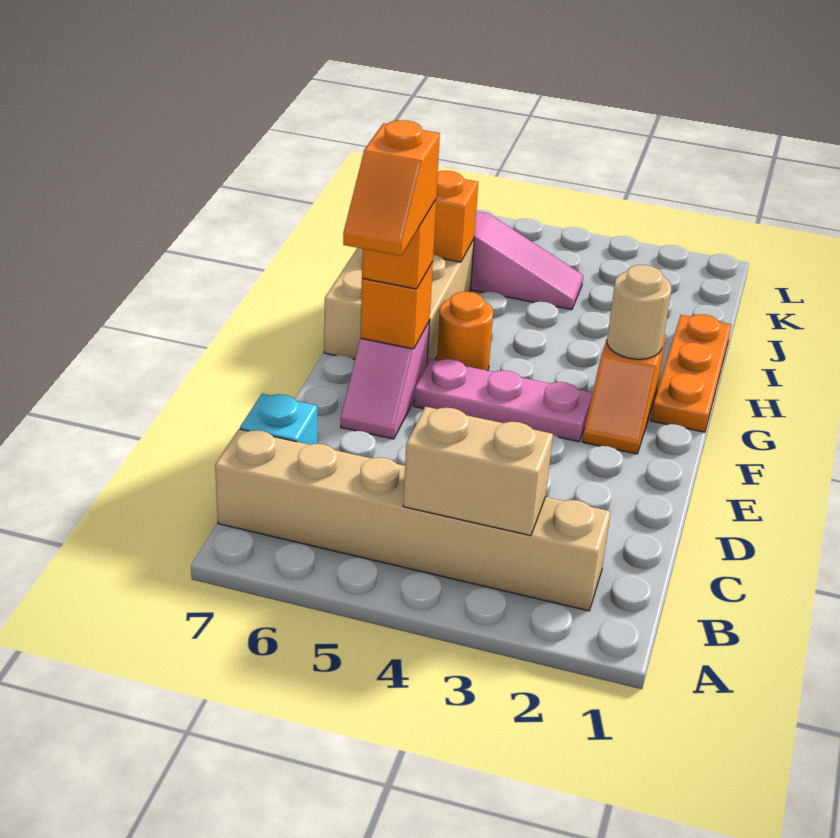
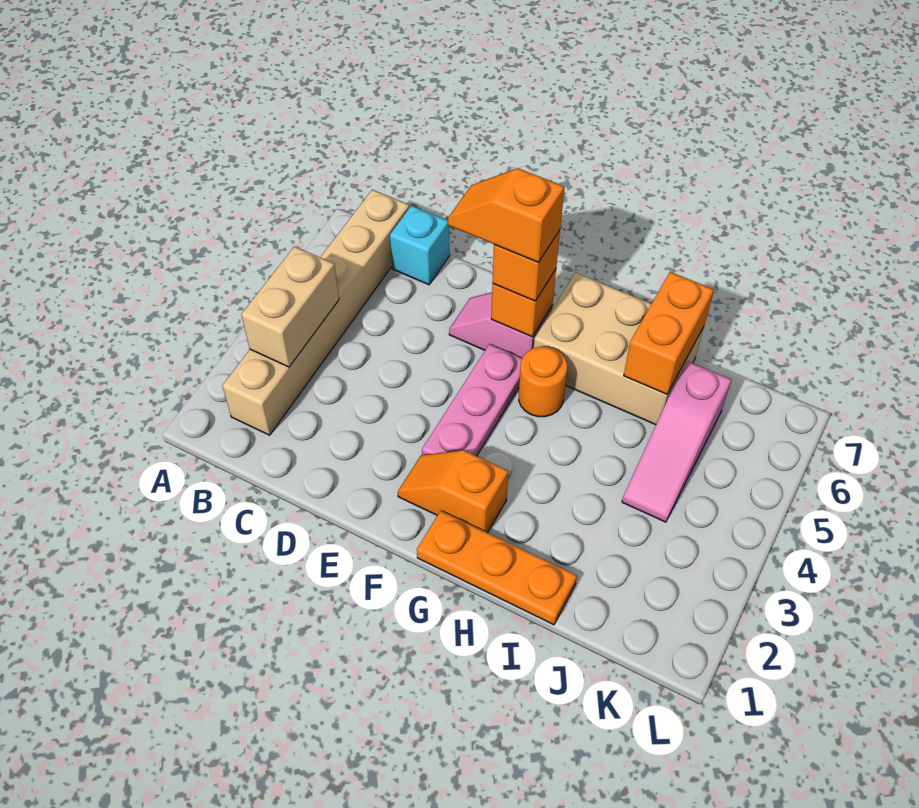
tan 1x1 round brick [607,265,671,359] -> none

